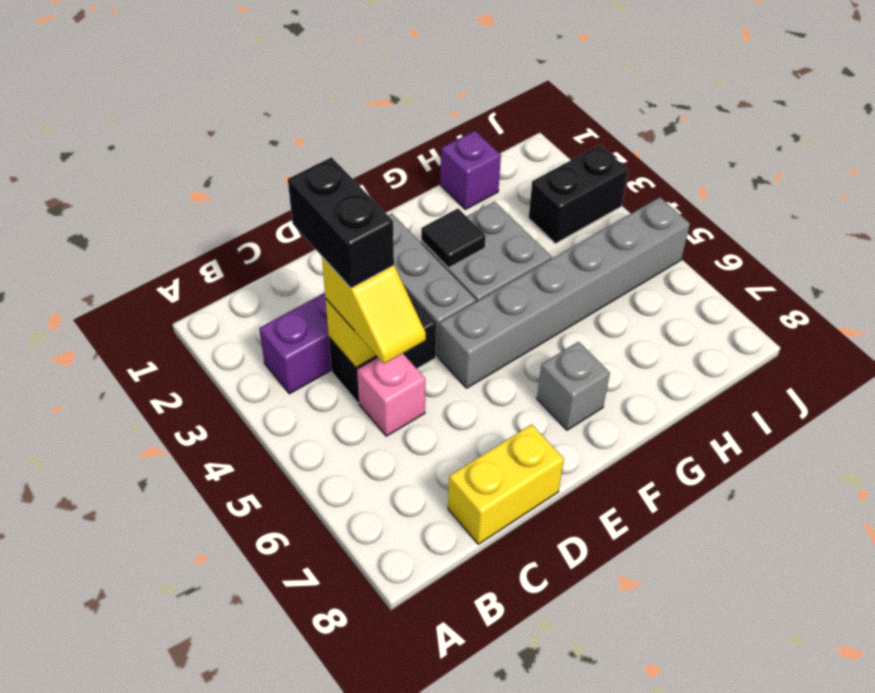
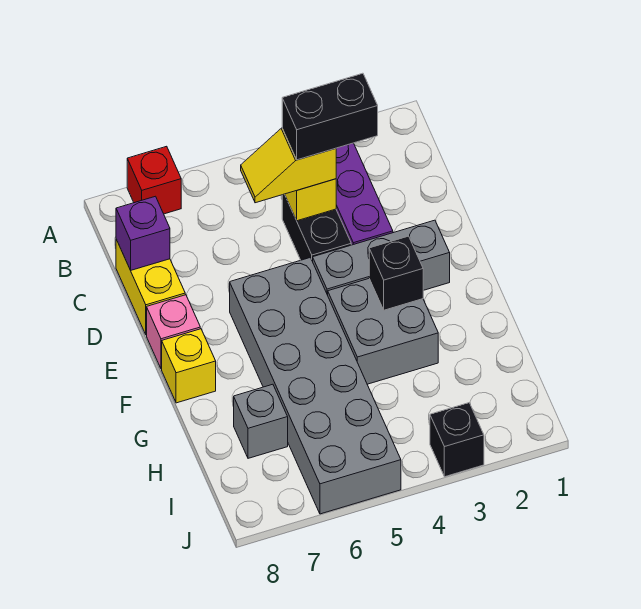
none -> red 1x1 brick [127,146,181,214]
pink 1x1 brick [357,354,425,436] -> pink 1x1 brick moved to [147,295,200,369]
grey 1x6 brick [439,197,690,388] -> grey 2x6 brick [230,258,401,514]
black 1x1 tile [421,209,486,268] -> black 1x1 brick [369,236,423,310]
grey 1x1 brick [537,342,610,430] -> grey 1x1 brick moved to [234,384,288,458]
none -> yellow 1x1 brick [162,329,216,403]
purple 1x1 brick [440,131,501,209] -> purple 1x1 brick moved to [116,196,170,270]
black 1x2 brick [529,145,628,244] -> black 1x1 brick [430,403,484,477]

